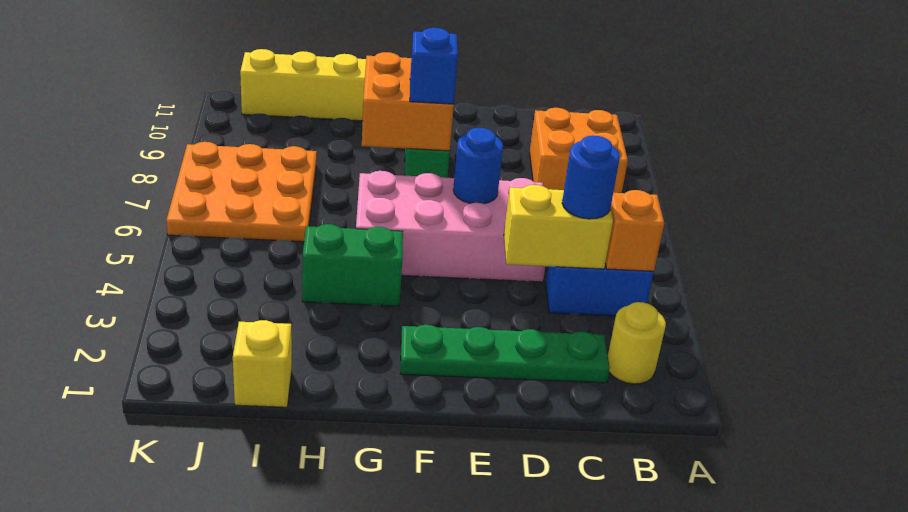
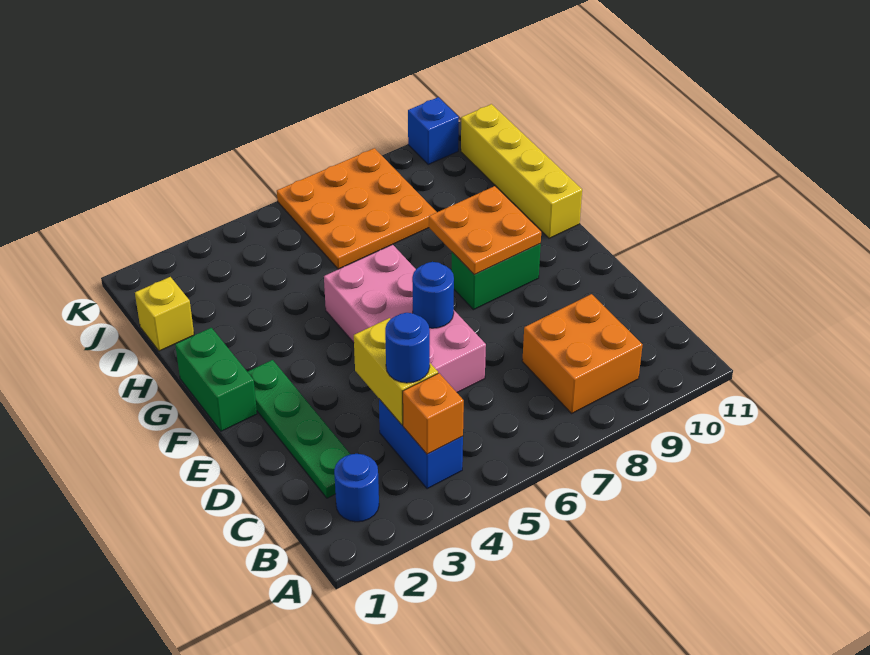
yellow 1x1 round brick [608,302,666,384] -> blue 1x1 round brick [334,454,379,522]
orange 2x2 brick [362,52,454,151] -> orange 2x2 plate [429,186,541,274]
blue 1x1 brick [410,28,458,104] -> blue 1x1 brick moved to [408,97,459,165]
green 1x2 brick [302,224,403,306] -> green 1x2 brick moved to [175,328,257,431]

